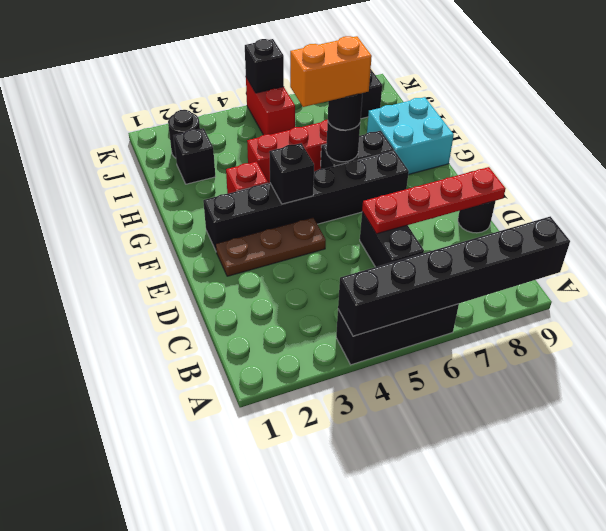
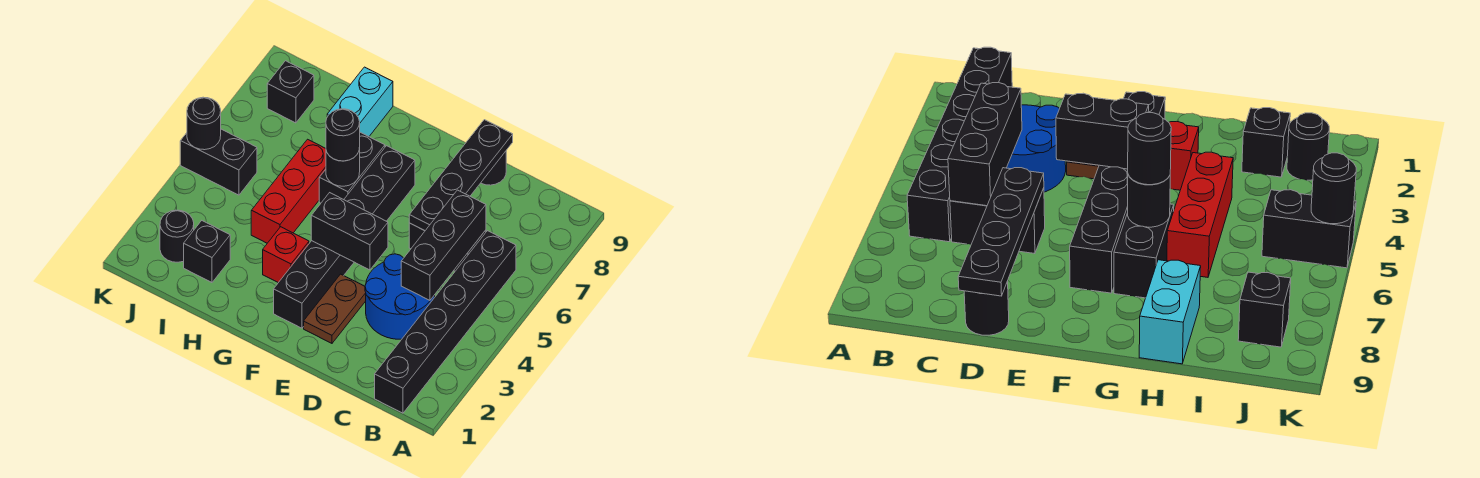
black 1x3 brick [336,304,459,365] -> black 1x3 brick moved to [401,190,486,300]
black 1x6 brick [338,216,570,336] -> black 1x6 brick moved to [375,231,516,413]
none -> blue 2x2 round brick [365,254,435,339]
red 1x4 plate [362,167,506,234] -> black 1x4 plate [409,120,513,231]
brown 1x3 plate [216,218,326,276] -> brown 1x2 plate [304,274,366,343]
black 1x1 brick [269,143,314,204] -> black 1x2 brick [311,193,388,270]
orange 1x2 brick [290,36,372,107] -> none
cyan 2x2 brick [367,97,454,175] -> cyan 1x2 brick [327,67,393,136]
red 1x2 brick [246,78,295,135] -> black 1x2 brick [180,129,257,195]
black 1x1 brick [245,39,284,93] -> black 1x1 round brick [187,97,221,150]

